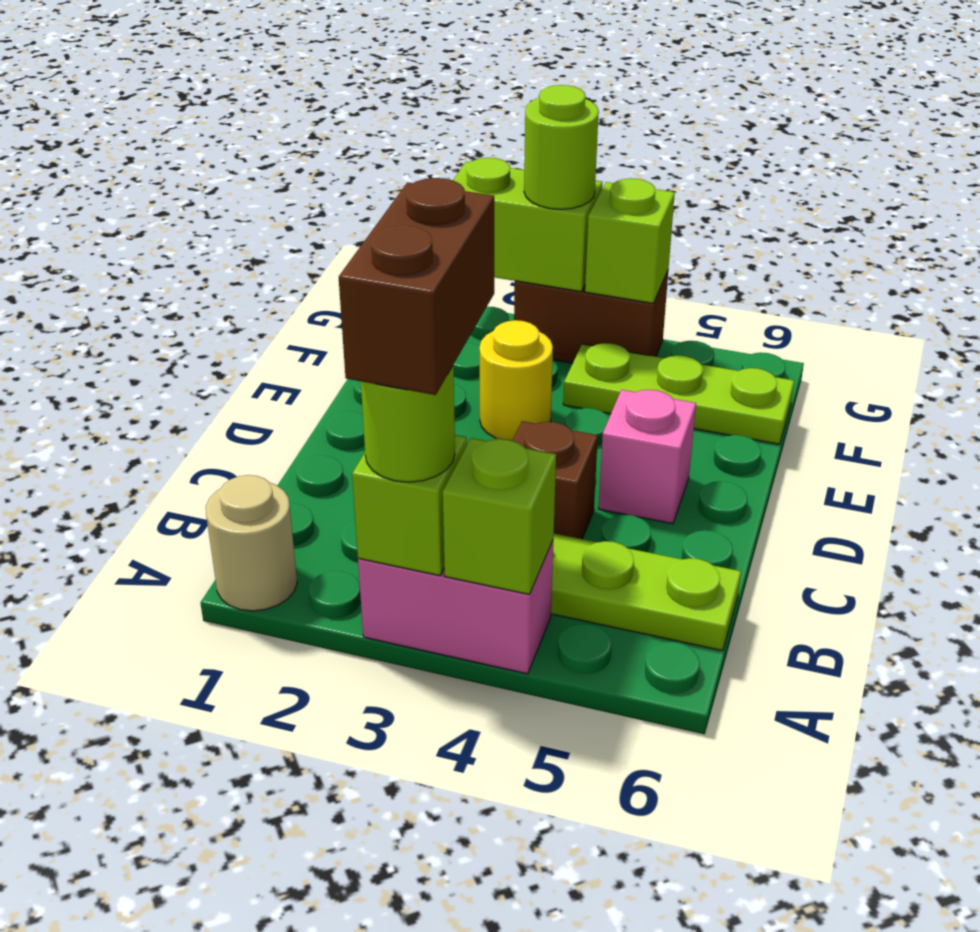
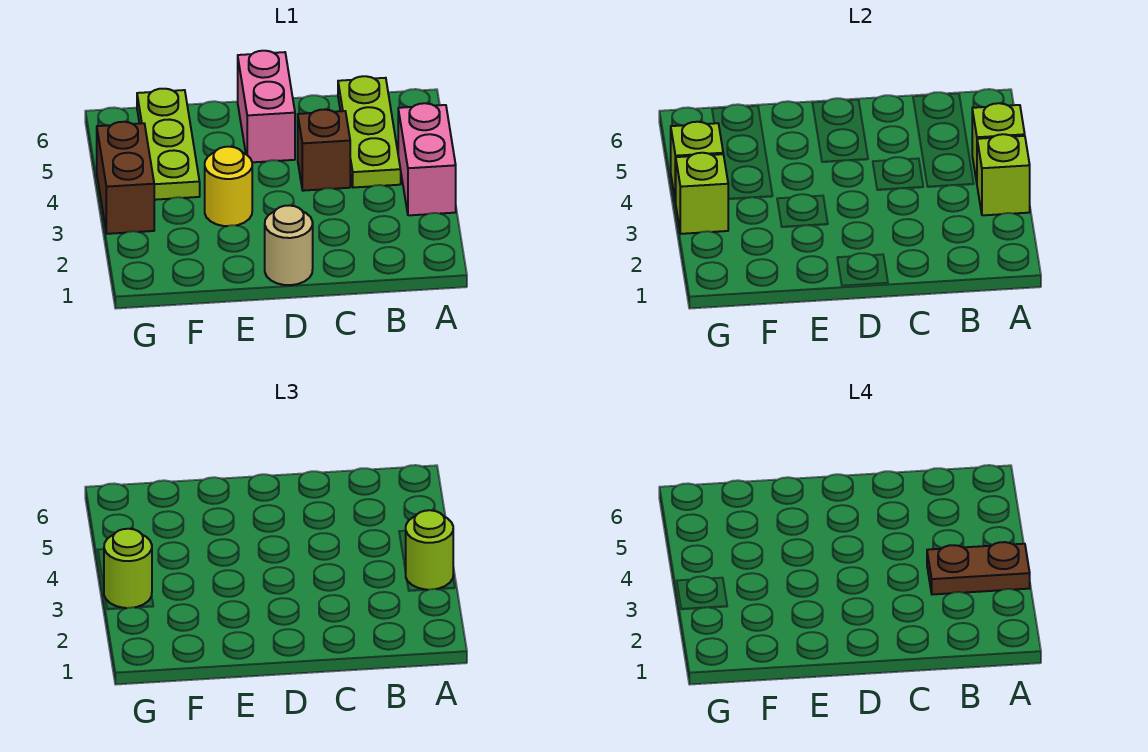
tan 1x1 round brick [206,475,297,611] -> tan 1x1 round brick moved to [265,205,313,285]
brown 1x2 brick [339,178,494,395] -> brown 1x2 plate [927,542,1030,595]
pink 1x1 brick [599,390,696,524] -> pink 1x2 brick [238,51,295,162]
lime 1x2 brick [453,158,602,292] -> lime 1x1 brick [676,153,728,234]

